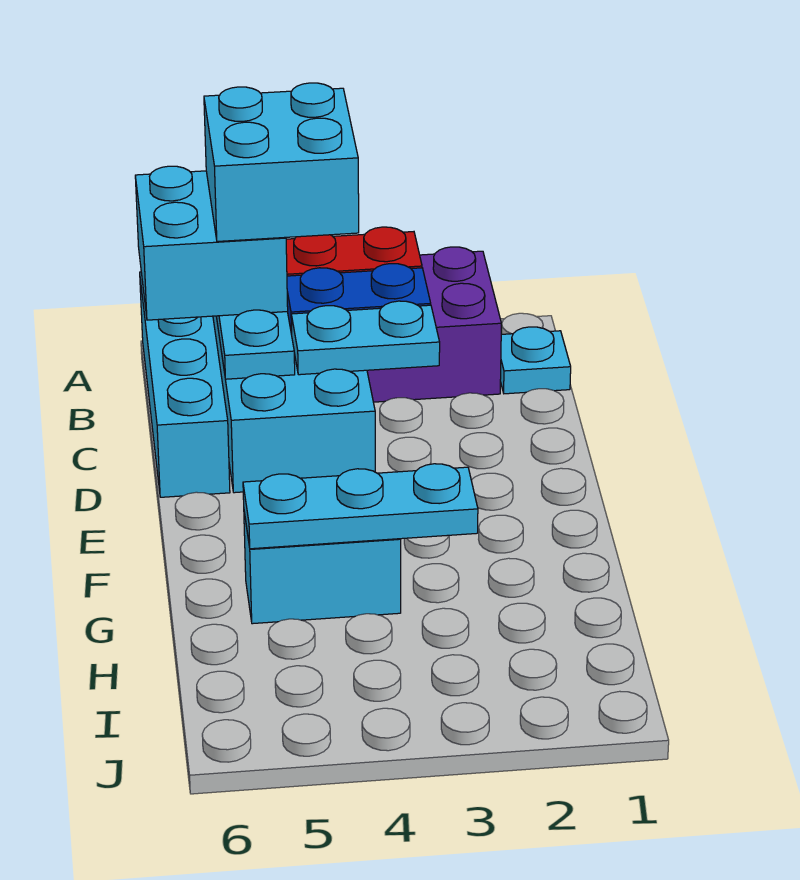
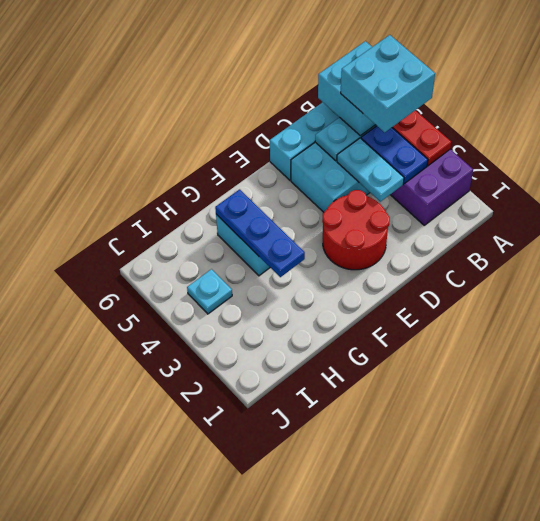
cyan 1x1 plate [500,327,571,394] -> cyan 1x1 plate moved to [187,269,232,314]
none -> red 2x2 round brick [322,190,390,270]
cyan 1x3 plate [243,464,478,549] -> blue 1x3 plate [215,189,305,277]

